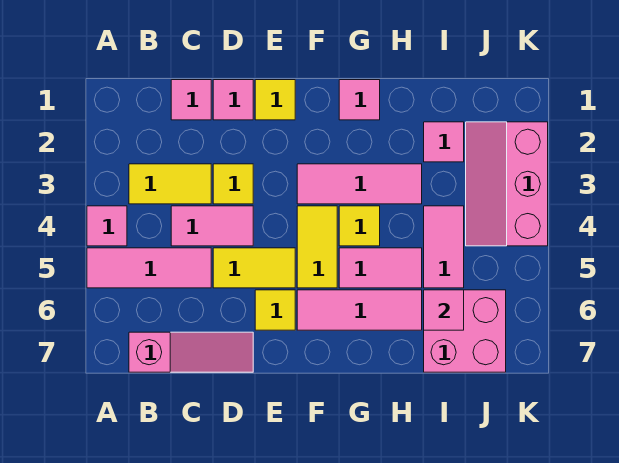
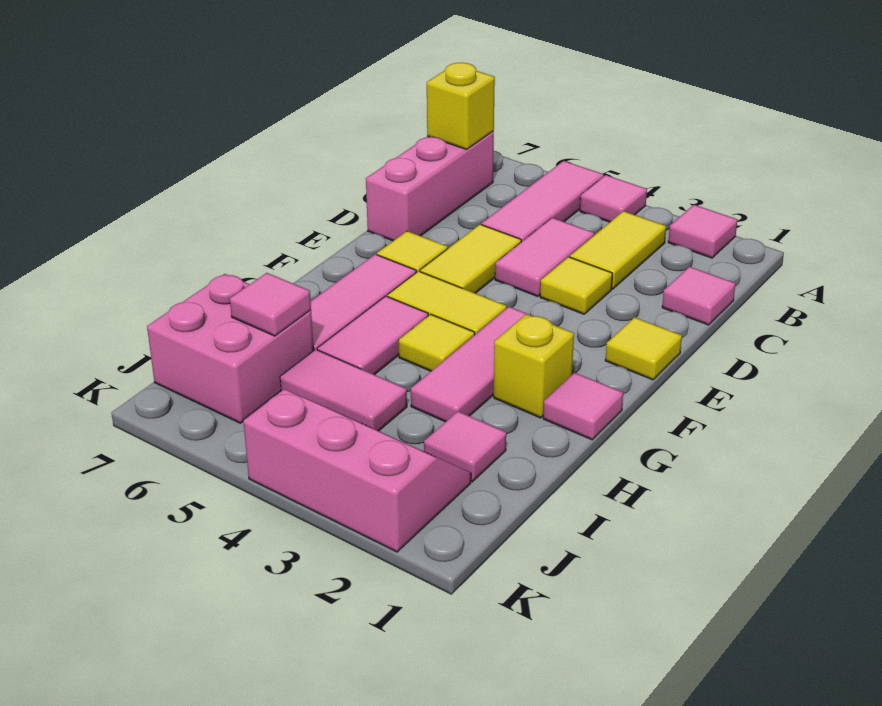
pink 1x3 slope [129,332,253,372] -> pink 1x3 brick [366,131,494,241]
none -> yellow 1x1 brick [427,63,495,149]
pink 1x1 tile [213,80,253,120] -> pink 1x1 tile moved to [668,205,737,258]
none -> yellow 1x1 brick [494,314,574,418]

